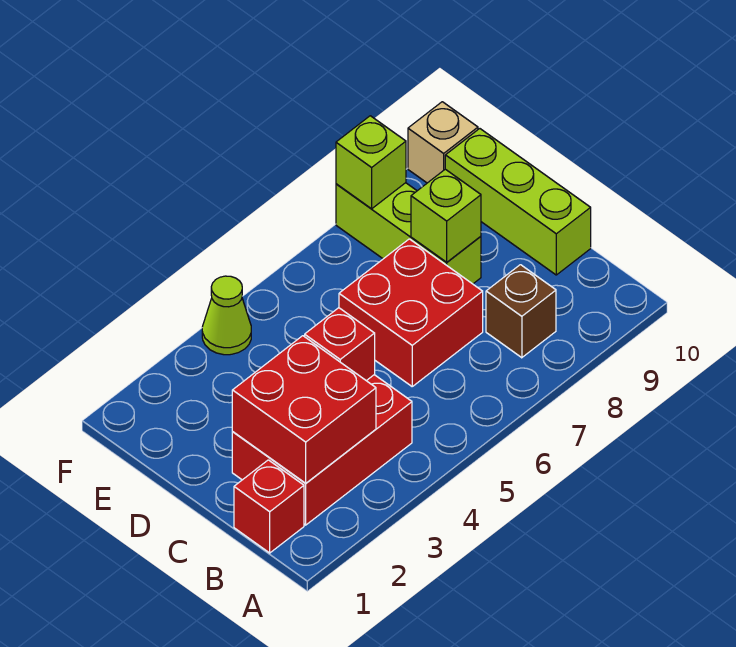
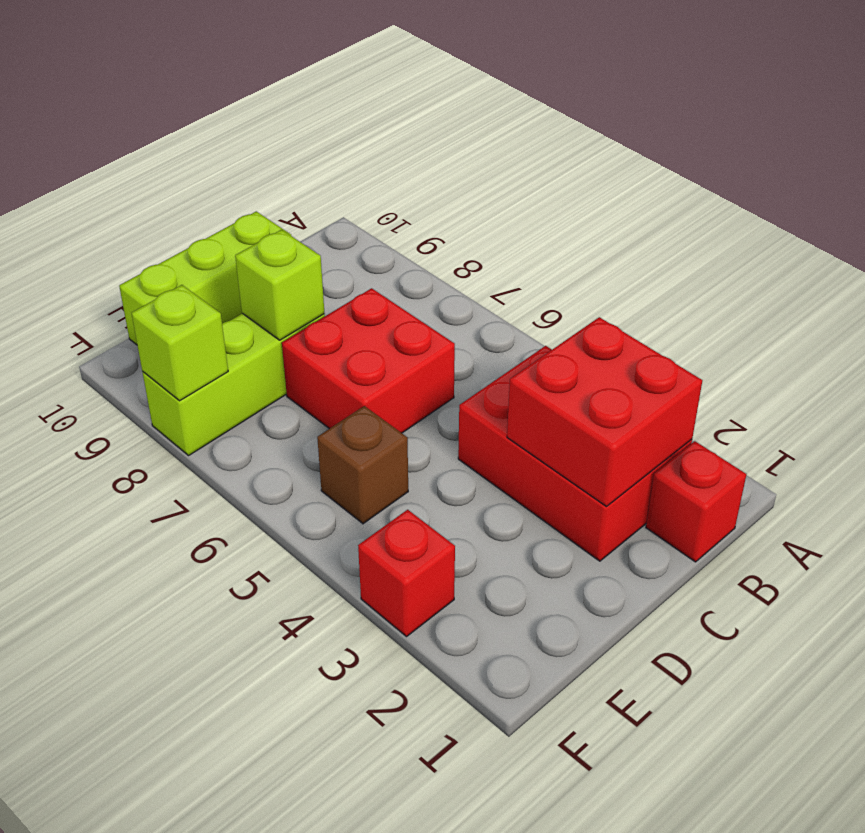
brown 1x1 brick [486,265,556,358] -> brown 1x1 brick moved to [317,406,408,524]
red 1x1 brick [305,308,375,381] -> red 1x1 brick moved to [358,510,455,637]
lime 1x1 cone [202,276,251,355] -> none
tan 1x1 brick [408,102,478,183] -> none

